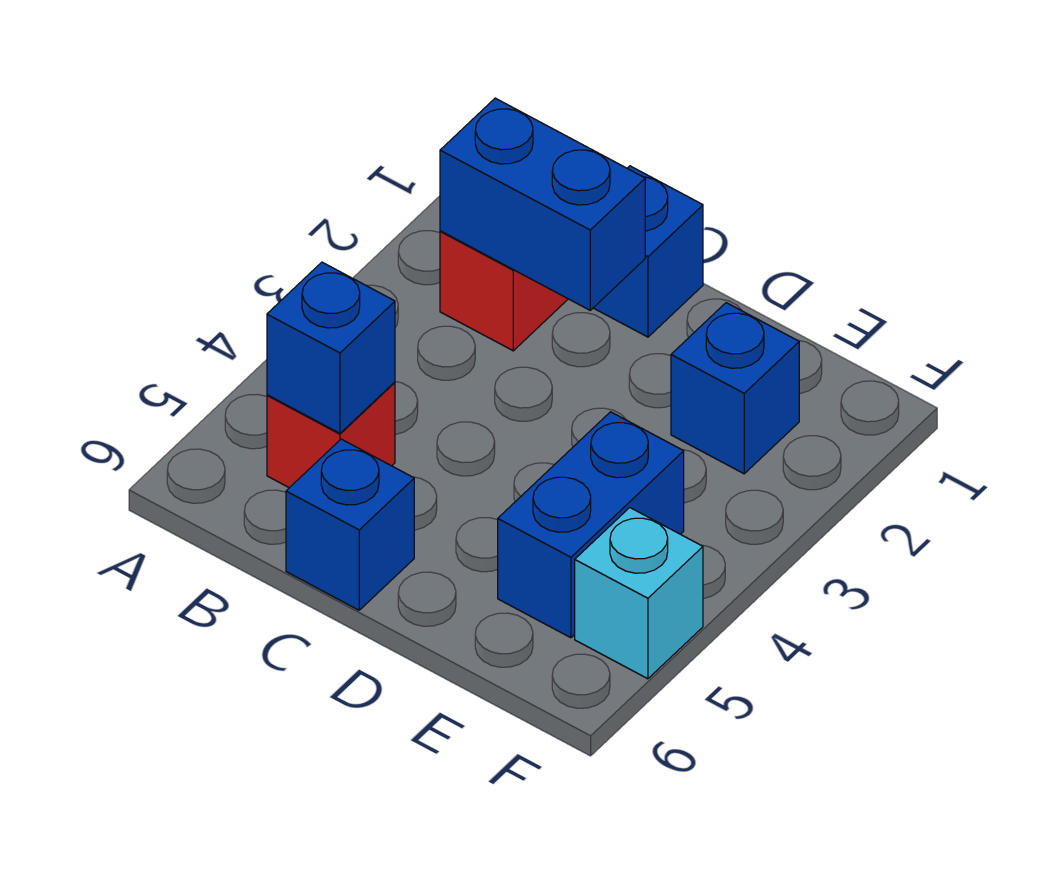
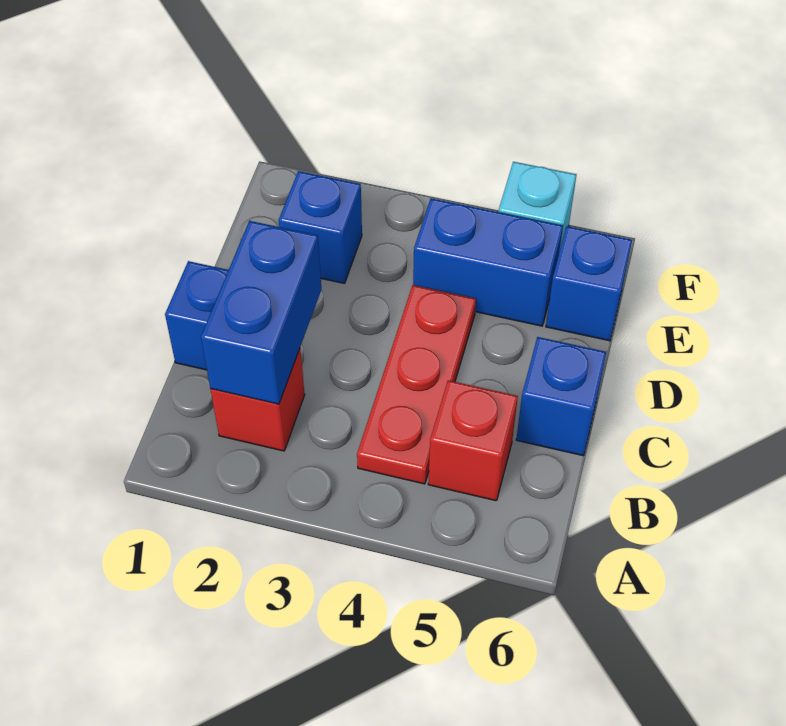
none -> red 1x3 plate [357,285,476,484]
blue 1x1 brick [267,262,395,433] -> blue 1x1 brick moved to [546,226,632,341]

